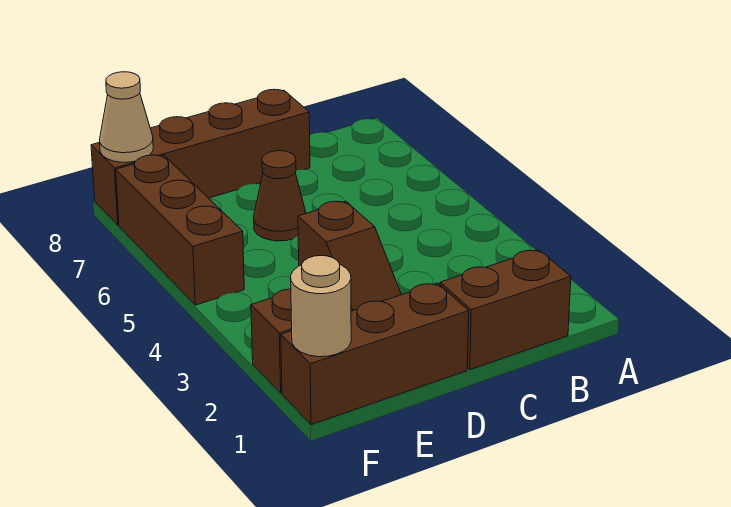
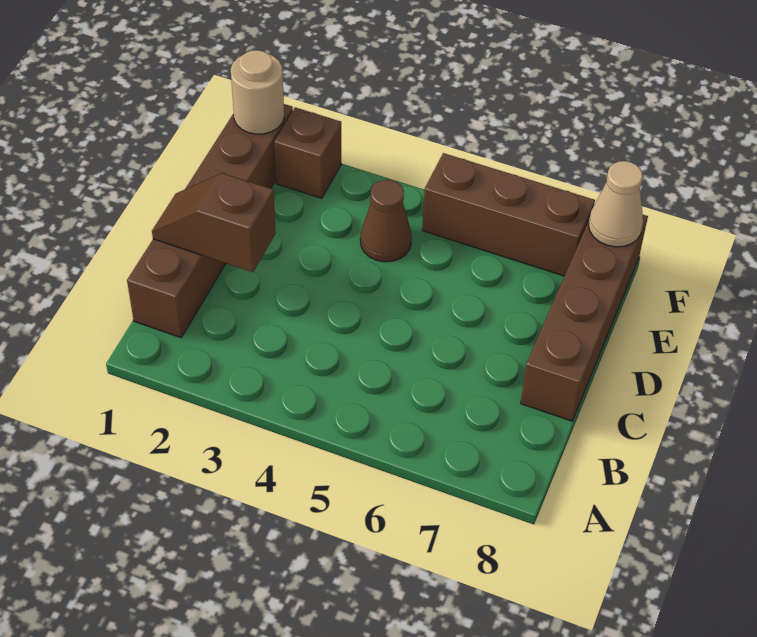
brown 1x2 slope [298,201,401,311] -> brown 1x2 slope moved to [152,173,276,272]
brown 1x1 cone [254,151,306,241] -> brown 1x1 cone moved to [360,180,412,262]

